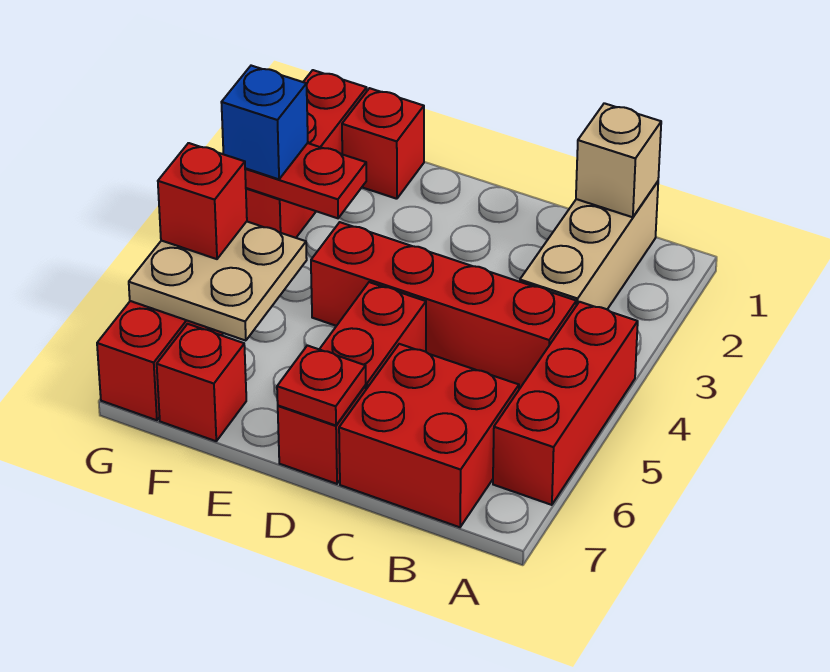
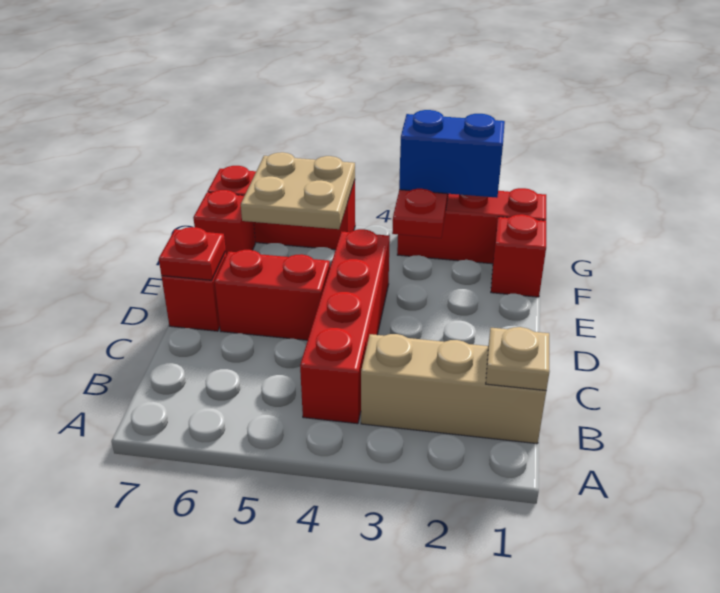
red 1x3 brick [493,302,638,505] -> none
tan 1x1 brick [576,103,661,217] -> tan 1x1 plate [486,327,550,390]
red 2x2 brick [339,344,519,527] -> none
blue 1x1 brick [221,66,308,179] -> blue 1x2 brick [399,110,505,198]
red 1x1 brick [158,143,247,259] -> none

